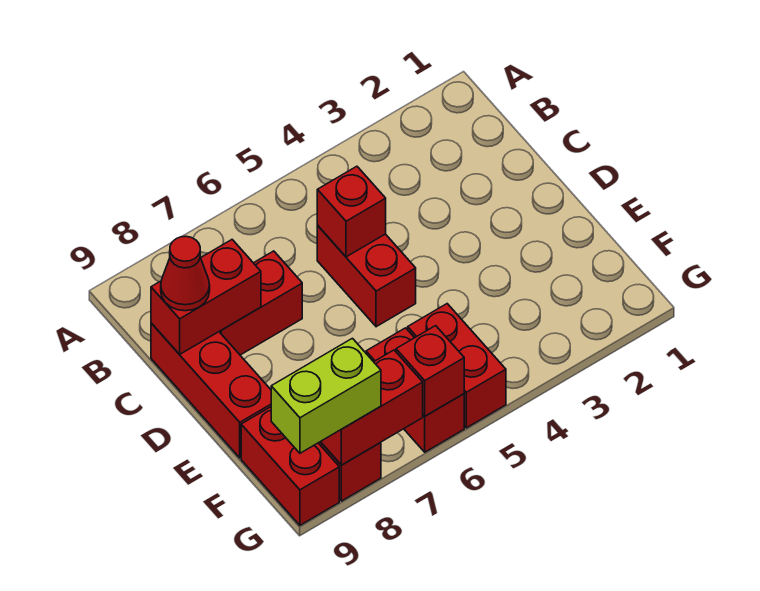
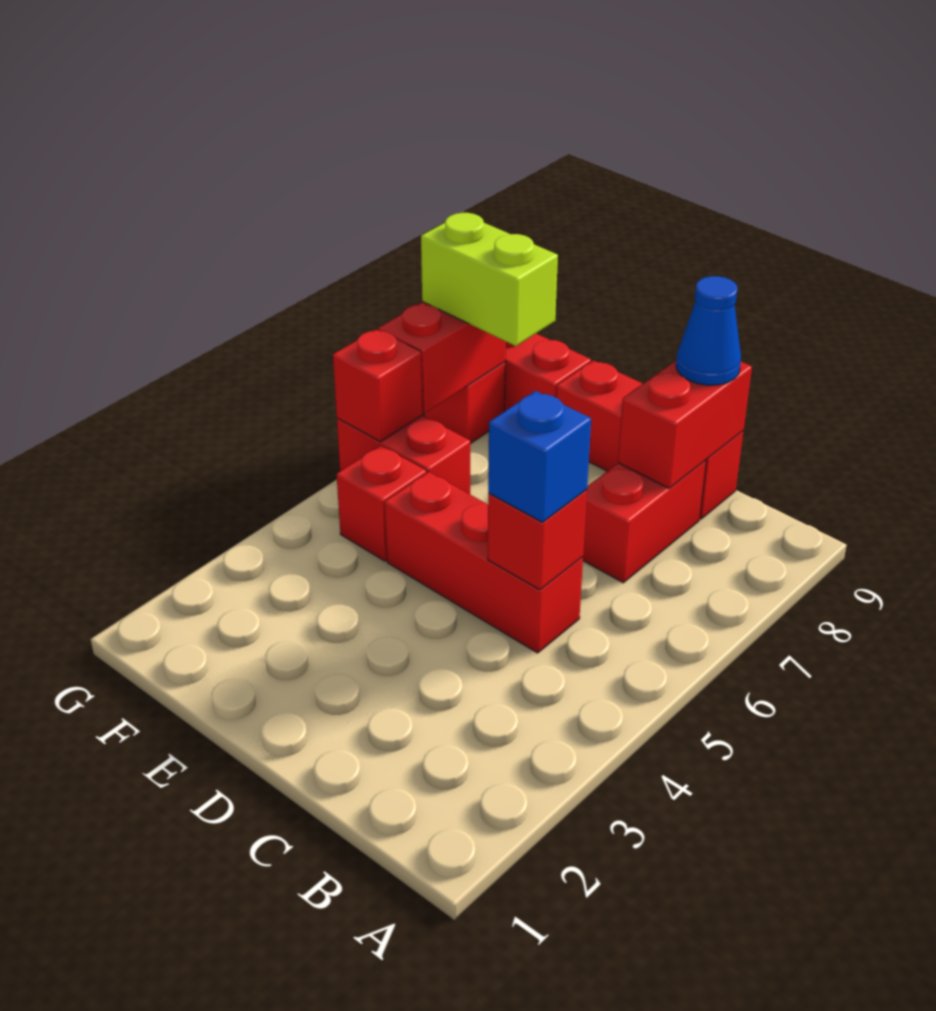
red 1x2 brick [317,226,416,327] -> red 1x3 brick [385,472,583,653]
none -> blue 1x1 brick [488,391,591,522]
red 1x1 cone [161,236,210,311] -> blue 1x1 cone [676,276,741,385]
red 1x2 brick [408,304,506,428] -> red 1x1 brick [337,445,426,561]
lime 1x2 brick [271,338,381,453] -> lime 1x2 brick turned to [421,213,558,346]

